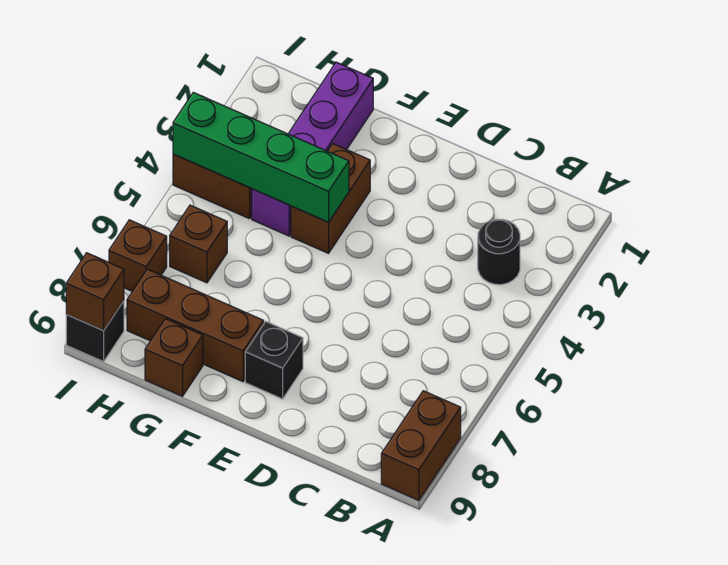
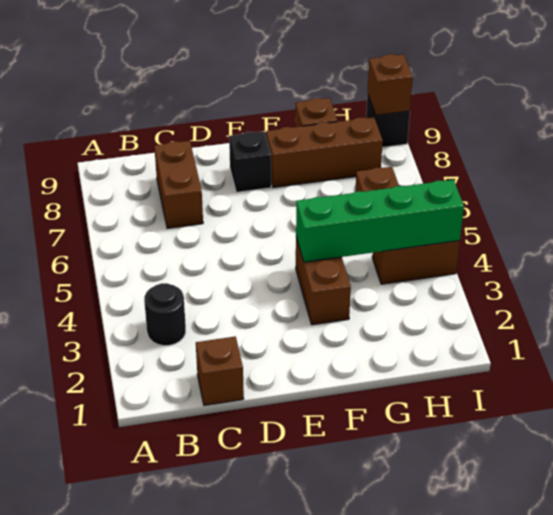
brown 1x2 brick [381,391,461,500] -> brown 1x2 brick moved to [154,141,203,229]
purple 1x4 brick [252,62,373,236] -> none
brown 1x1 brick [109,220,167,291] -> brown 1x1 brick moved to [196,336,244,405]

